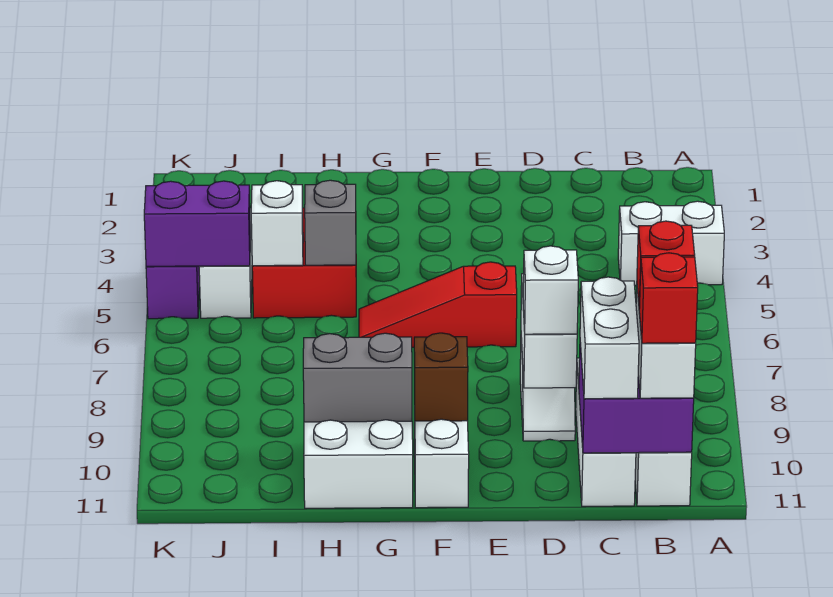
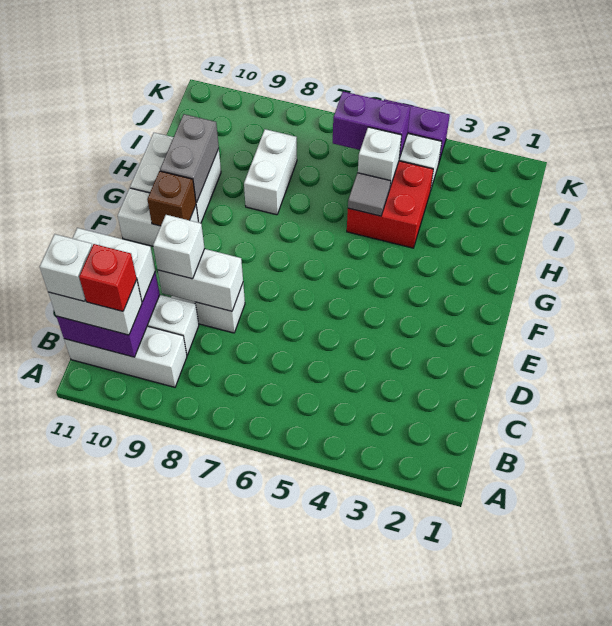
white 1x2 brick [618,201,724,285] -> white 1x2 brick moved to [244,129,297,215]
red 1x1 brick [639,253,698,343] -> white 1x1 brick [40,234,92,301]
red 1x3 slope [359,262,517,347] -> none
grey 1x1 brick [305,180,356,265] -> grey 1x1 tile [348,173,391,216]
purple 1x2 brick [144,181,251,266] -> purple 1x2 brick turned to [333,92,410,158]

